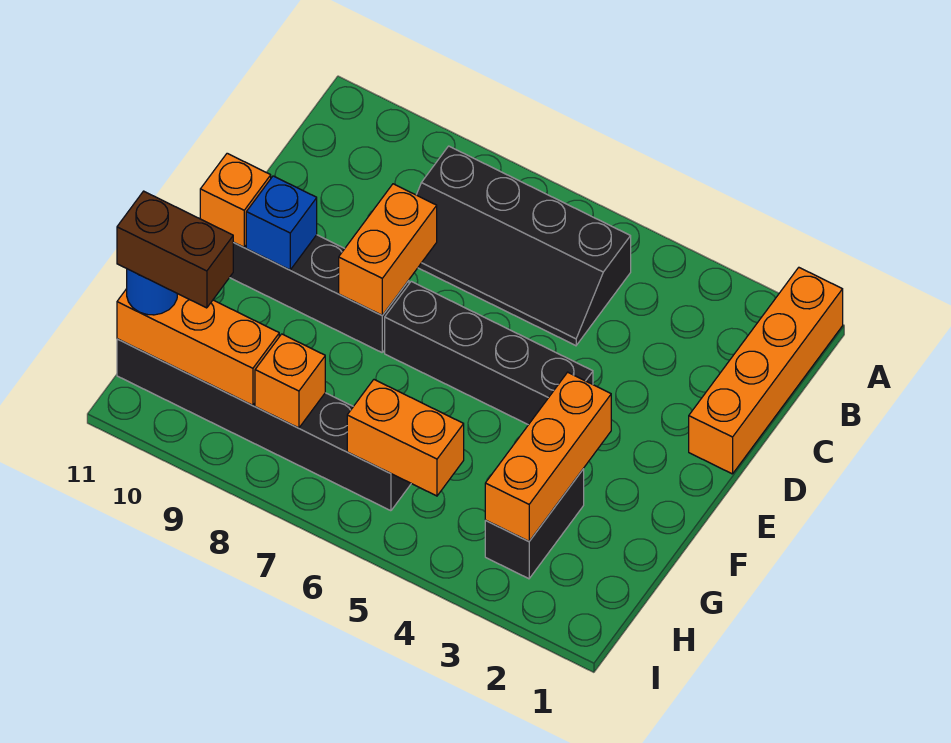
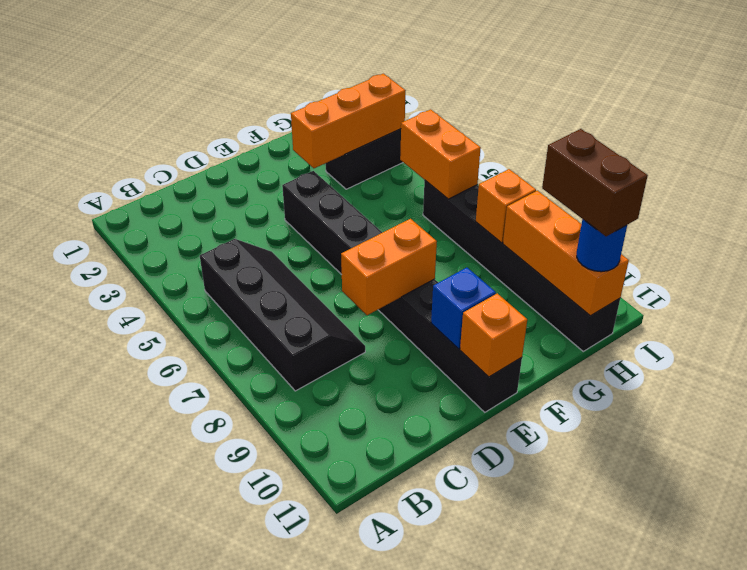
orange 1x4 brick [689,268,843,474] -> none

